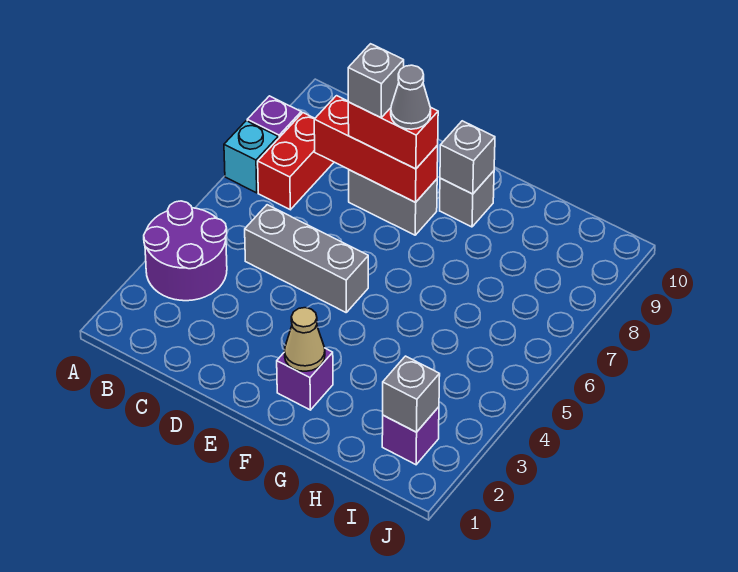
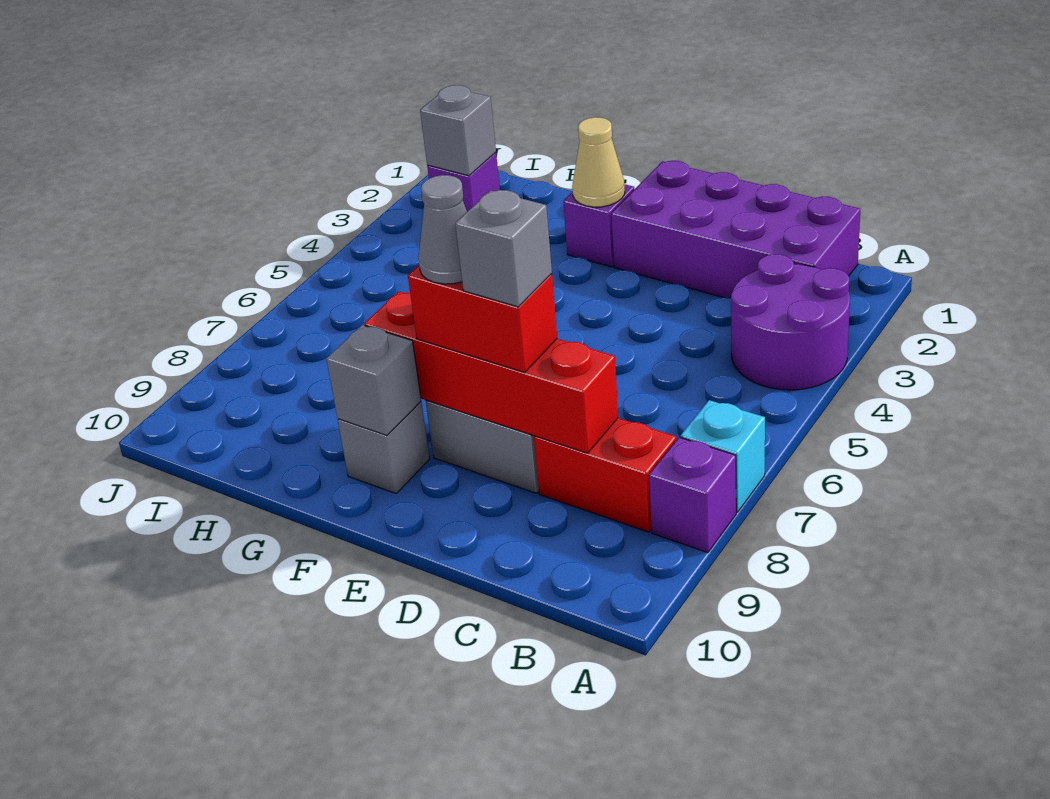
none -> purple 2x4 brick [611,161,860,299]
red 1x2 brick [258,113,334,210] -> red 1x2 brick turned to [534,418,676,532]
grey 1x3 brick [245,205,368,312] -> none
red 1x3 brick [314,96,438,202] -> red 1x4 brick [364,292,618,453]

